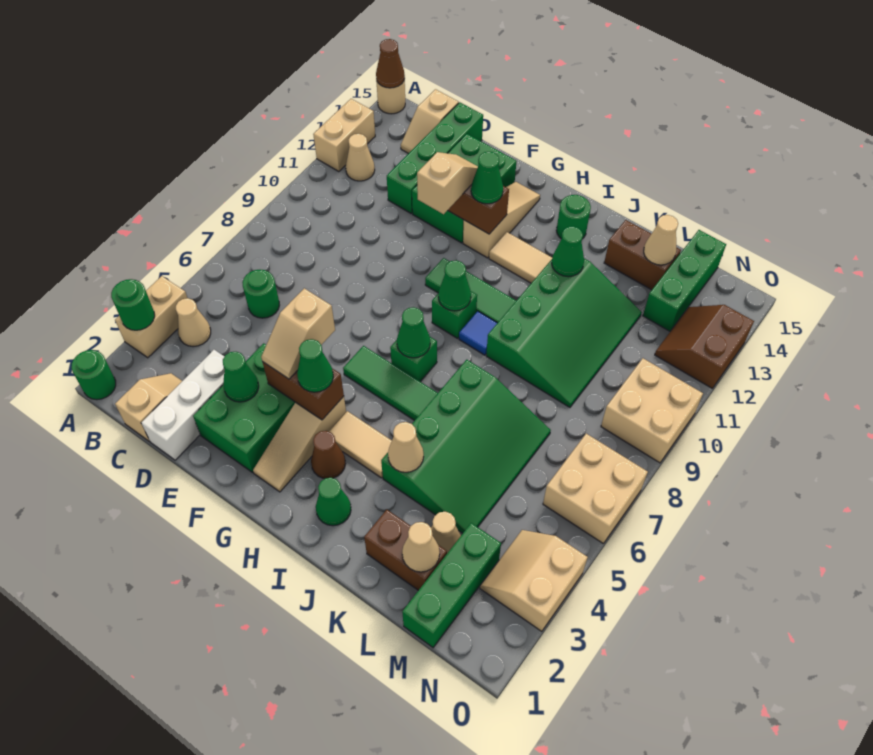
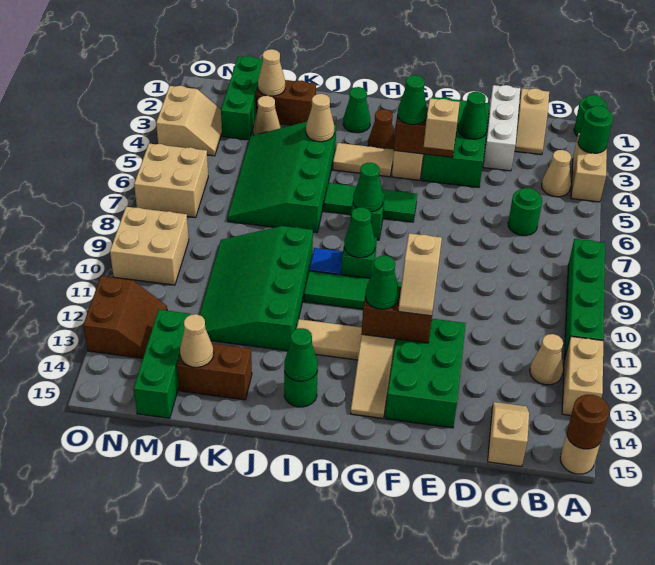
brown 1x1 cone [376,39,405,88] -> brown 1x1 round brick [567,395,610,449]
green 1x4 brick [387,102,483,213] -> green 1x4 brick moved to [564,239,605,361]
green 1x1 cone [552,226,584,277] -> green 1x1 cone moved to [284,328,318,381]

